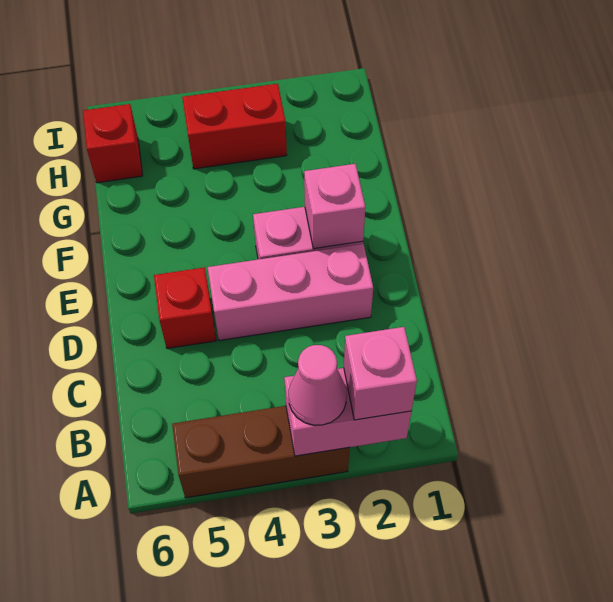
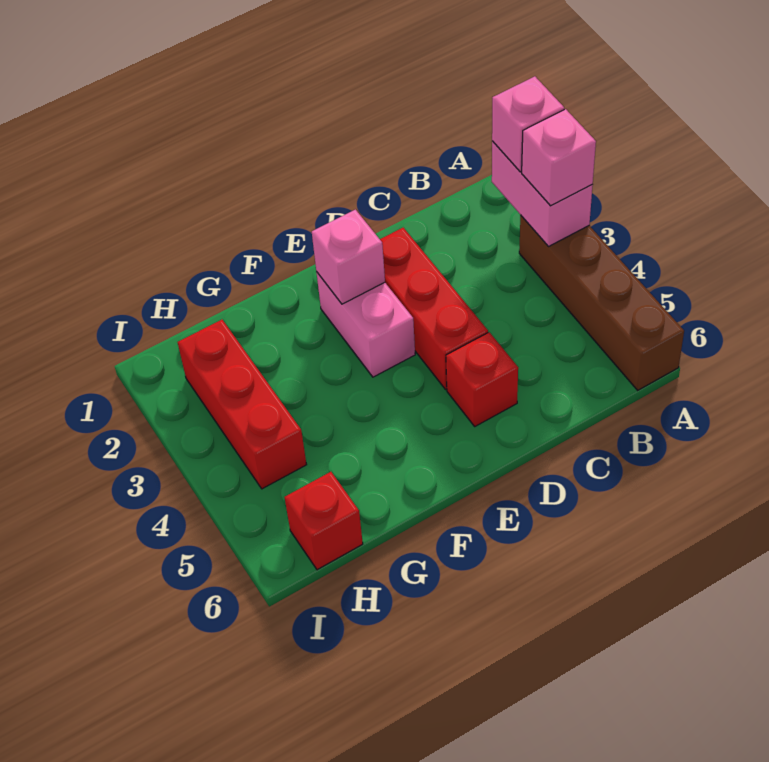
brown 1x3 brick [172,406,349,498] -> brown 1x4 brick [519,215,684,390]
pink 1x1 cone [289,345,347,425] -> pink 1x1 brick [522,109,596,206]
pink 1x3 brick [207,244,373,341] -> red 1x3 brick [380,228,488,389]
red 1x2 brick [182,84,287,169] -> red 1x3 brick [178,320,307,489]

